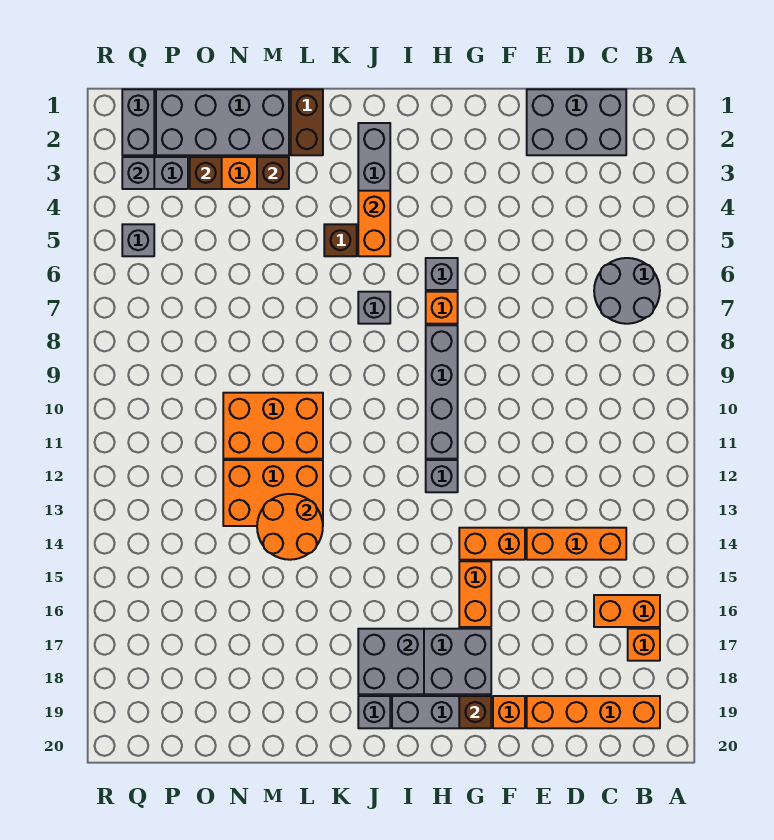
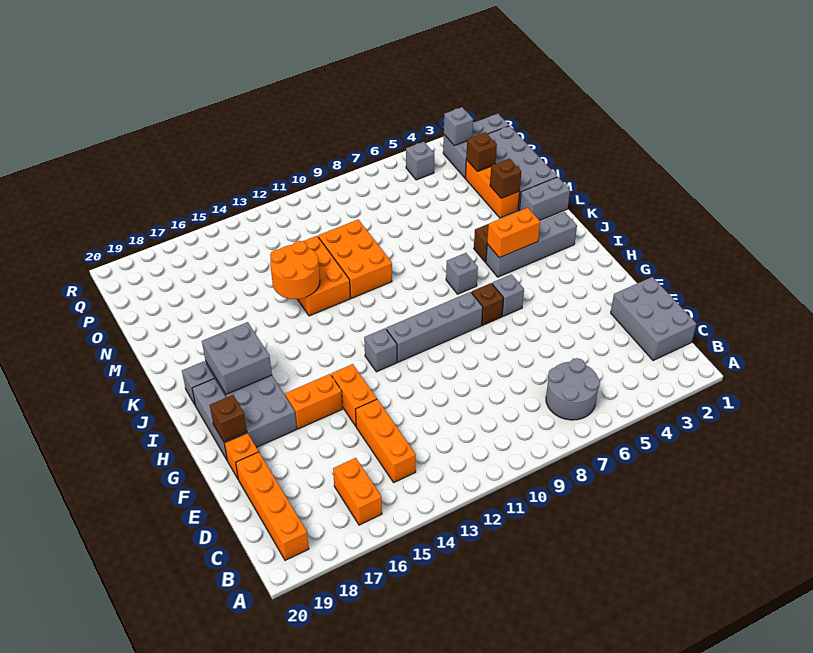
orange 1x1 brick [628,629,660,661] -> none
orange 1x1 brick [426,292,458,324] -> brown 1x1 brick [471,283,504,325]
brown 1x2 brick [291,89,323,155] -> grey 1x2 brick [519,177,570,221]

